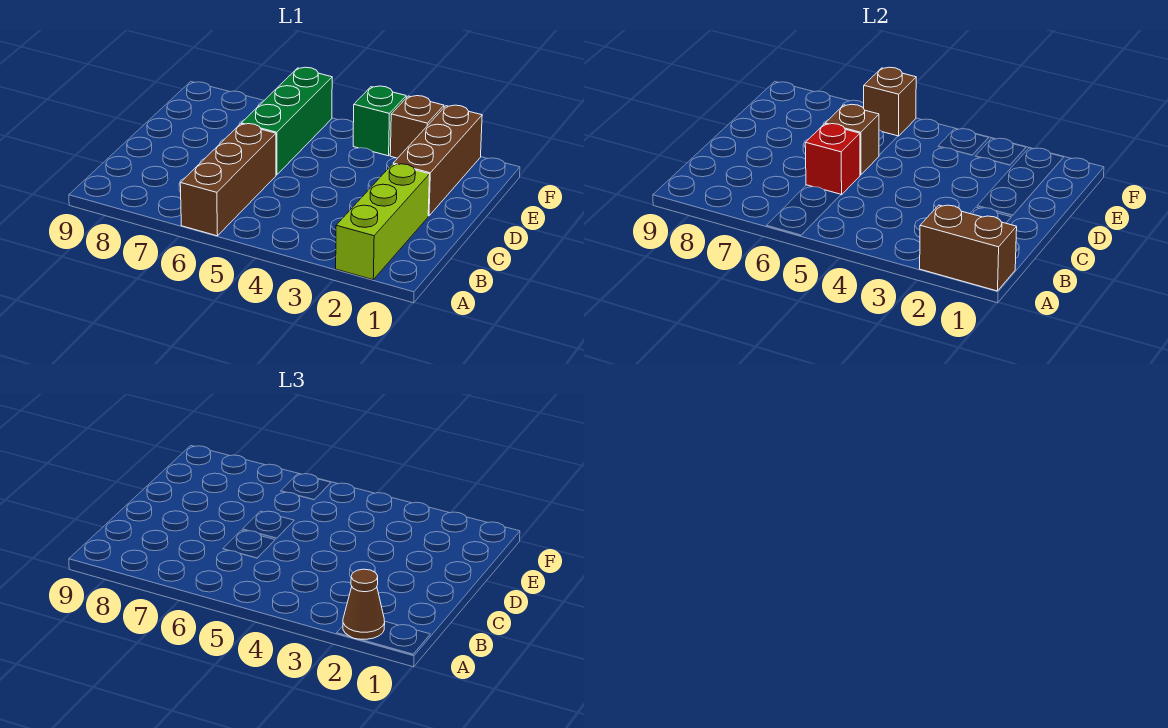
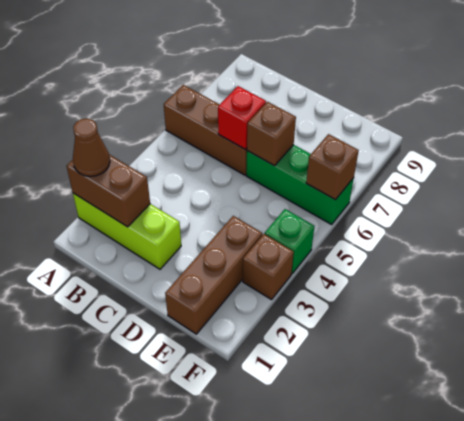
brown 1x2 brick [920,205,1017,291] -> brown 1x2 brick turned to [67,155,150,227]
brown 1x3 brick [393,105,482,216] -> brown 1x3 brick turned to [165,216,262,334]

